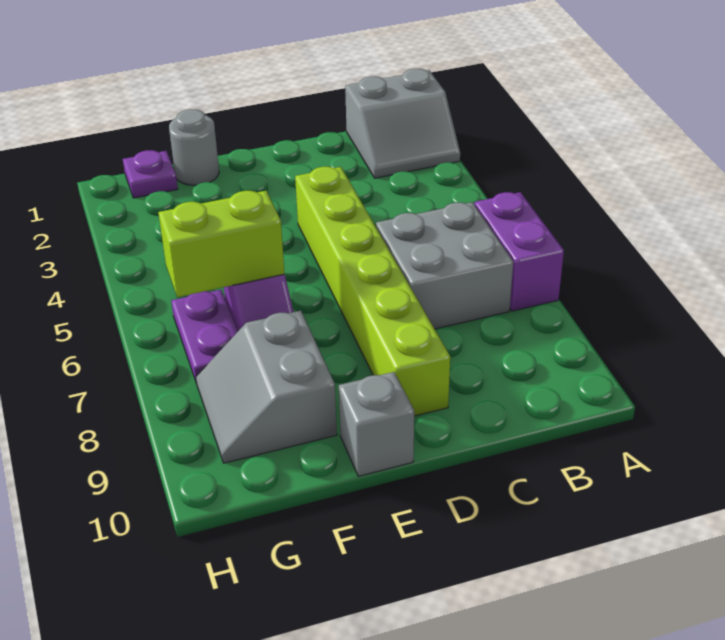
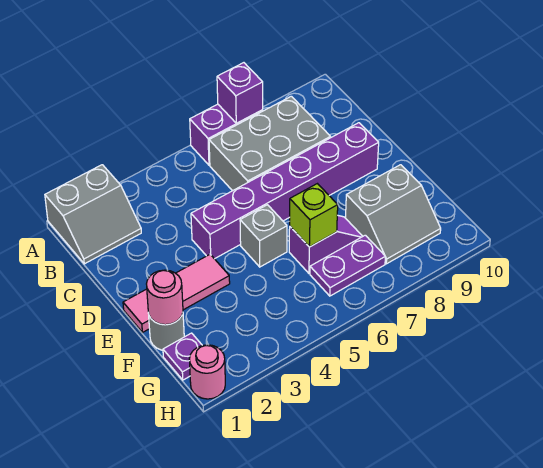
grey 2x2 slope [345,69,460,178] -> grey 2x2 slope turned to [45,165,141,264]
none -> purple 1x1 brick [217,63,263,123]
grey 2x2 brick [376,202,513,329] -> grey 2x3 brick [209,96,331,191]
lime 1x6 brick [295,167,450,416] -> purple 1x6 brick [191,123,379,259]
none -> pink 1x3 tile [123,254,230,332]
grey 1x1 brick [339,372,414,476] -> grey 1x1 brick moved to [240,205,287,267]
none -> pink 1x1 round brick [147,270,183,325]
lime 1x2 brick [158,191,285,297] -> lime 1x1 brick [290,184,338,247]
none -> pink 1x1 round brick [189,345,225,399]

